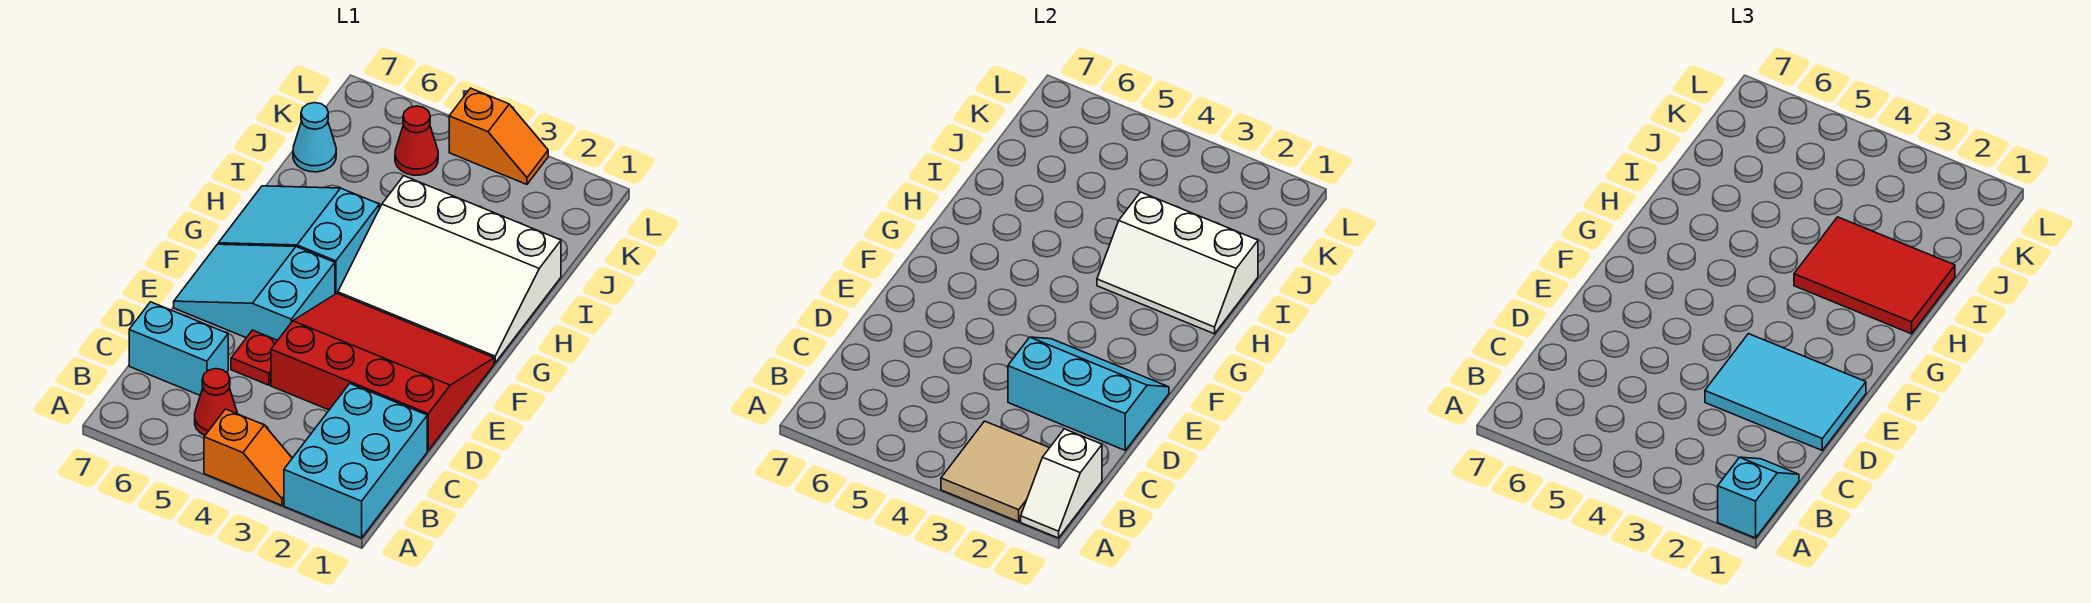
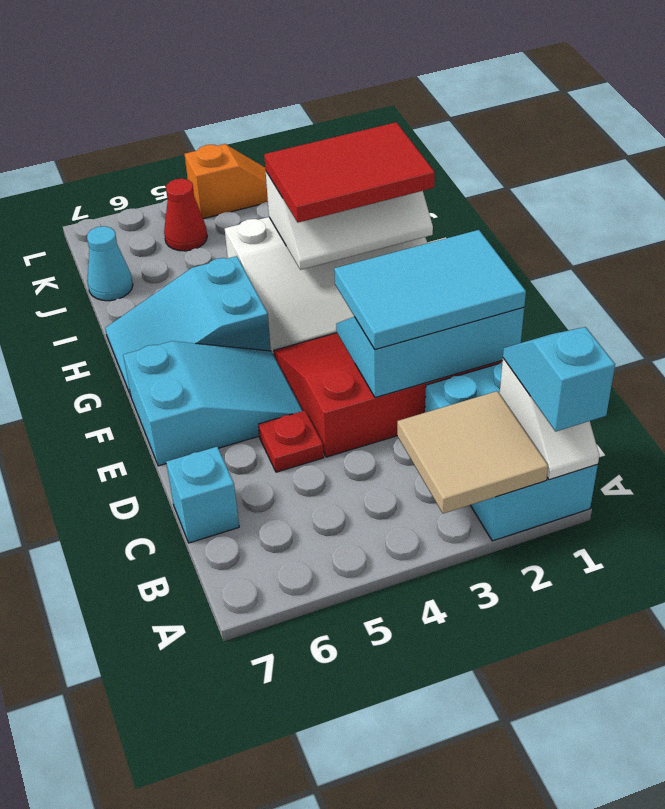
orange 1x2 slope [204,409,292,505] -> none
red 1x1 cone [195,369,238,435] -> none
cyan 1x2 brick [129,302,228,395] -> cyan 1x1 brick [166,447,239,543]
cyan 2x3 slope [174,244,335,340] -> cyan 2x3 slope turned to [123,341,303,466]

